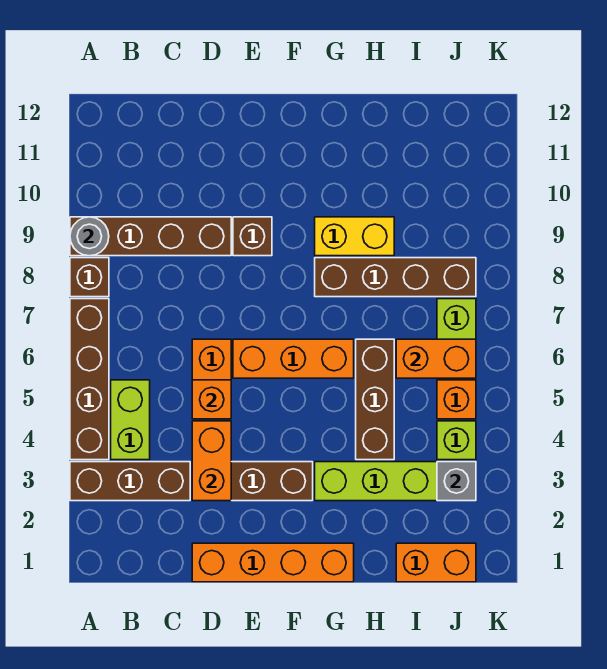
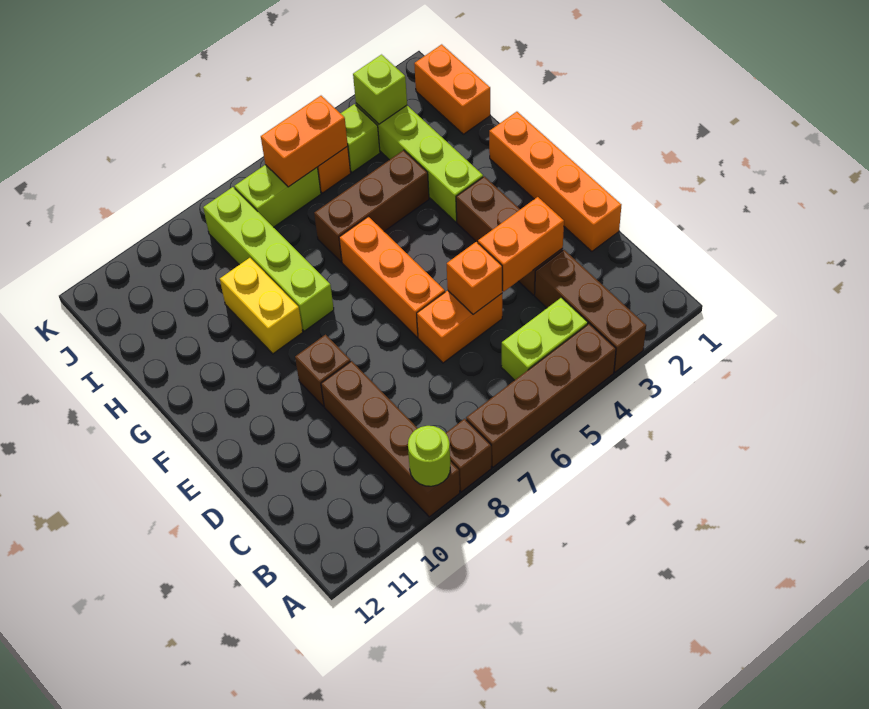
grey 1x1 round brick [70,217,109,256] -> lime 1x1 round brick [408,426,450,486]
brown 1x4 brick [315,258,476,297] -> lime 1x4 brick [203,187,334,331]
orange 1x2 brick [396,339,476,378] -> orange 1x2 brick turned to [261,96,348,187]
grey 1x1 brick [437,462,476,501] -> lime 1x1 brick [353,55,407,124]

